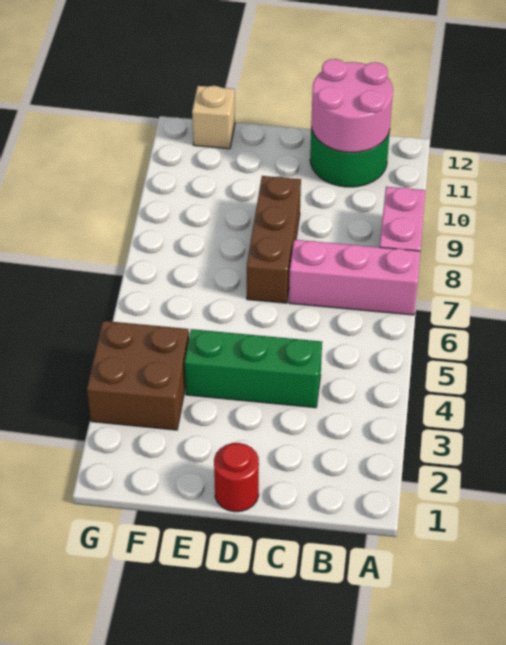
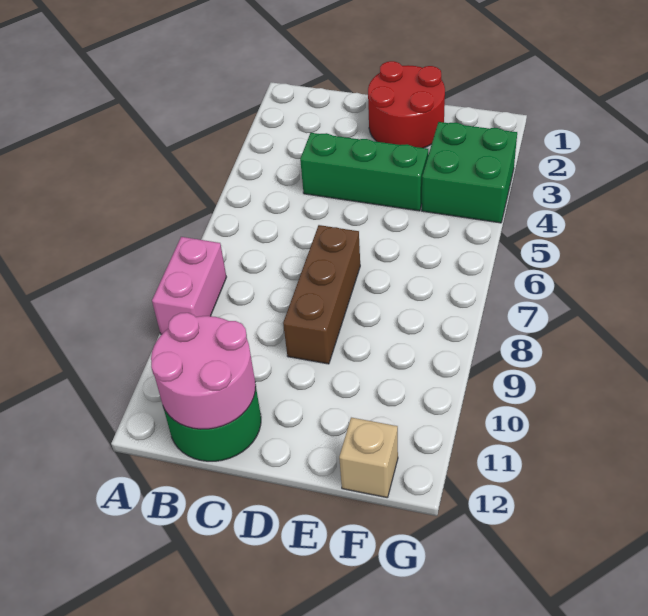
pink 1x3 brick [289,240,420,315] -> none
red 1x1 round brick [214,443,259,512] -> red 2x2 round brick [368,61,445,148]
brown 2x2 brick [87,321,189,430] -> green 2x2 brick [422,122,517,223]

